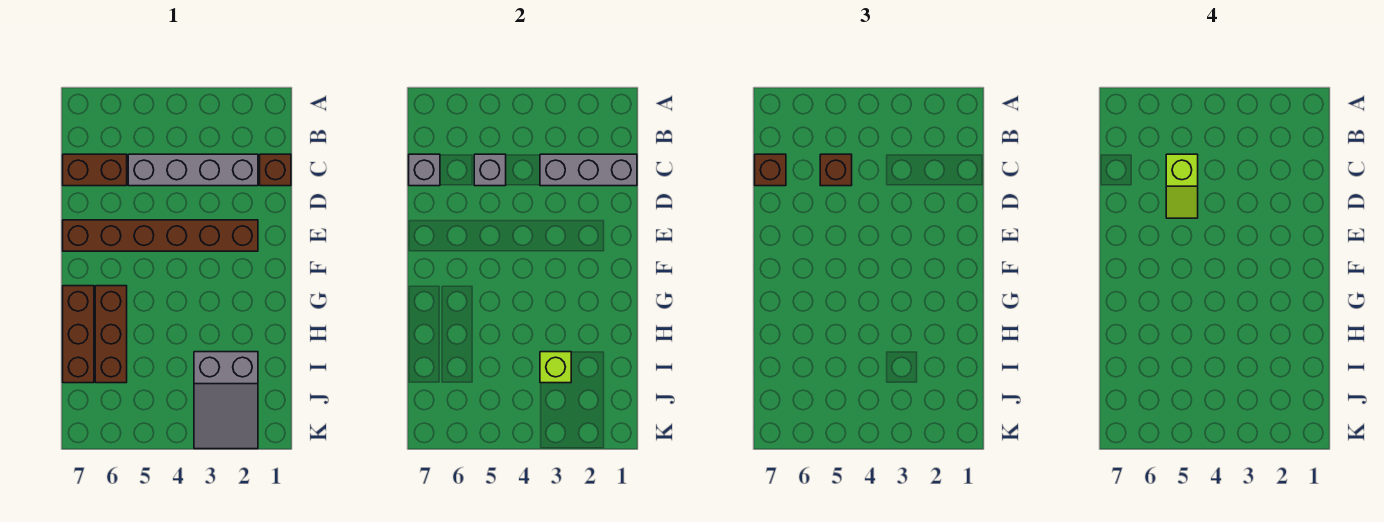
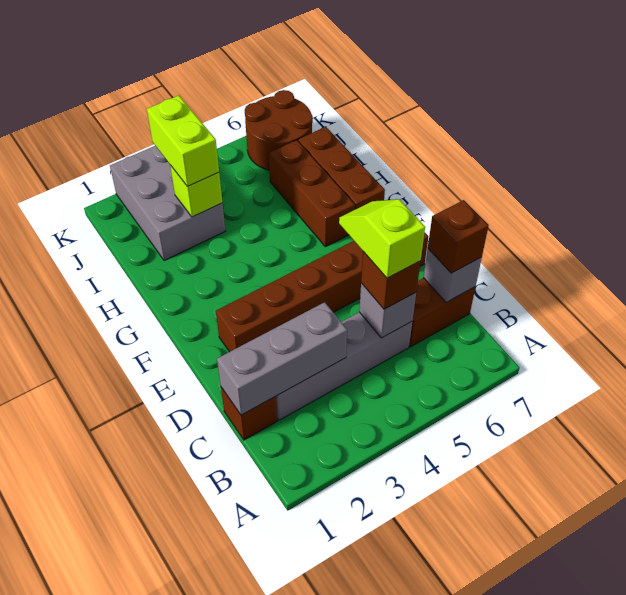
grey 2x3 slope [194,352,258,449] -> grey 2x3 brick [110,146,225,261]
none -> lime 1x2 brick [147,95,219,187]
none -> brown 2x2 round brick [245,90,313,170]

